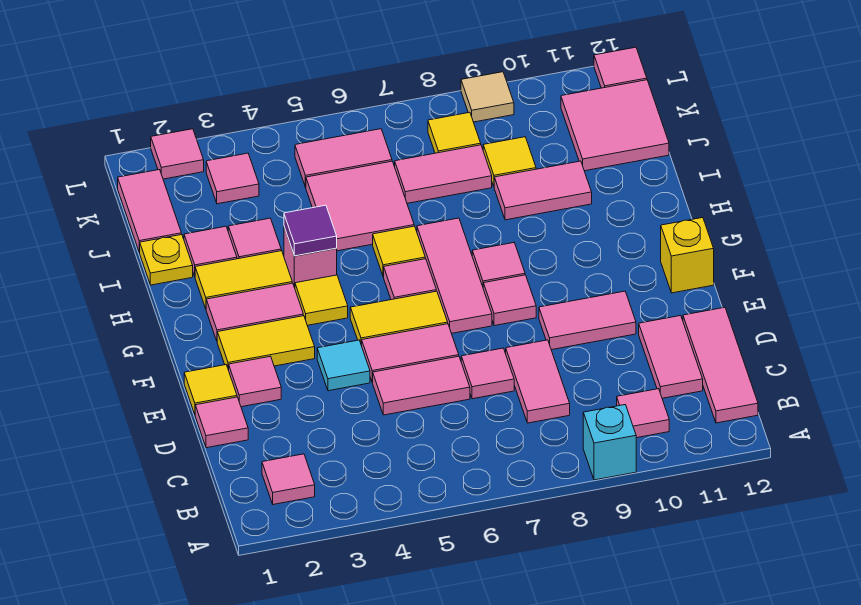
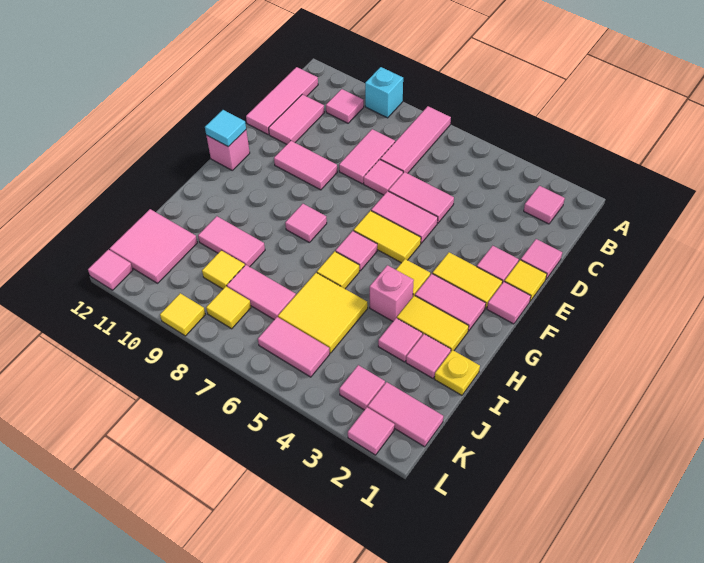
cyan 1x1 tile [317,340,370,391] -> cyan 1x1 tile moved to [205,110,246,147]
pink 1x3 tile [417,218,492,333] -> pink 1x3 tile moved to [380,106,451,173]
pink 1x1 tile [483,275,536,326] -> pink 1x1 tile moved to [487,281,531,324]
yellow 1x1 brick [661,218,714,293] -> pink 1x1 brick [206,130,250,170]
purple 1x1 tile [284,205,337,256] -> none
pink 2x2 tile [306,161,414,251] -> yellow 2x2 tile [278,273,368,353]
pink 1x2 tile [118,170,181,252] -> pink 1x2 tile turned to [368,382,443,447]
tan 1x1 tile [461,72,514,122] -> yellow 1x1 tile [160,293,205,336]

